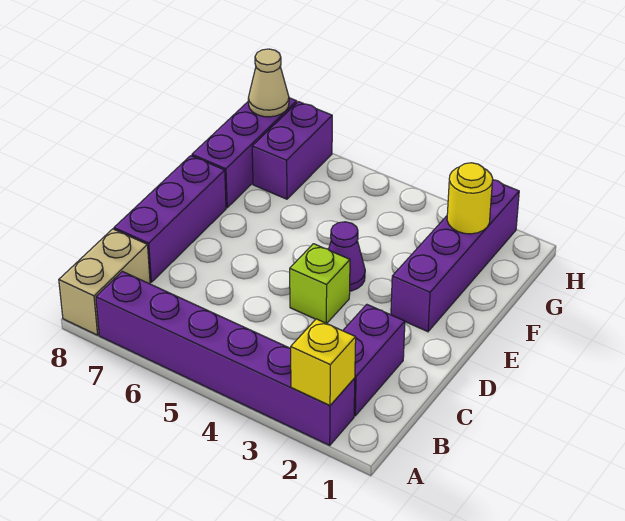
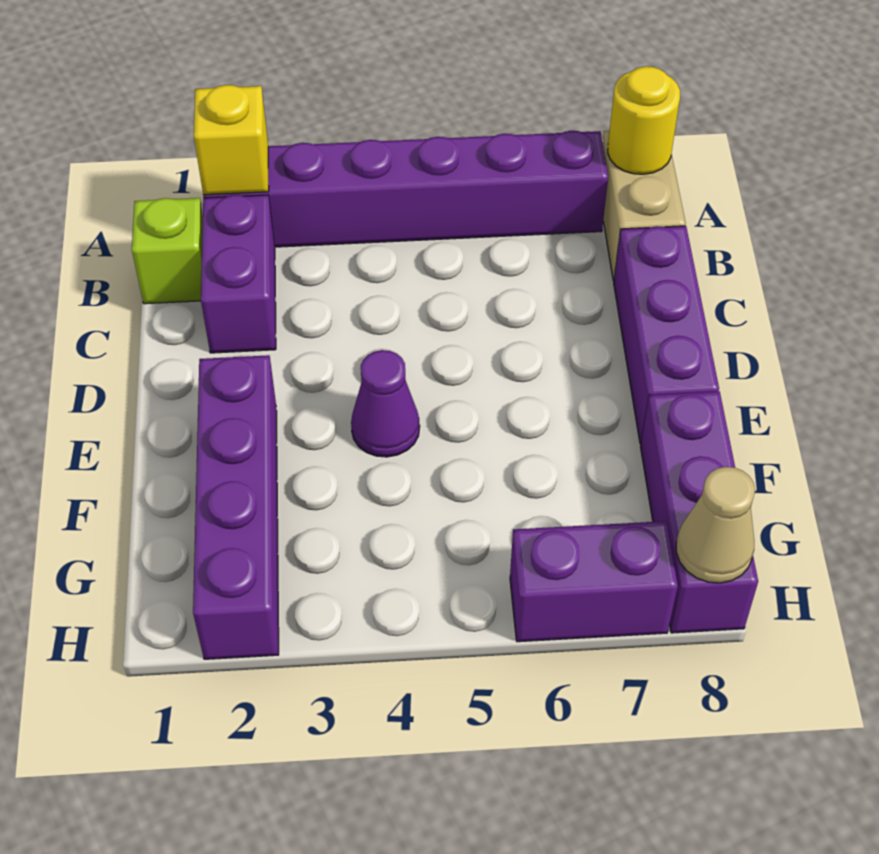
lime 1x1 brick [290,244,350,324] -> lime 1x1 brick moved to [132,198,203,304]
yellow 1x1 round brick [447,163,493,234] -> yellow 1x1 round brick moved to [608,66,680,174]
purple 1x2 brick [252,102,332,199] -> purple 1x2 brick turned to [510,521,678,642]

